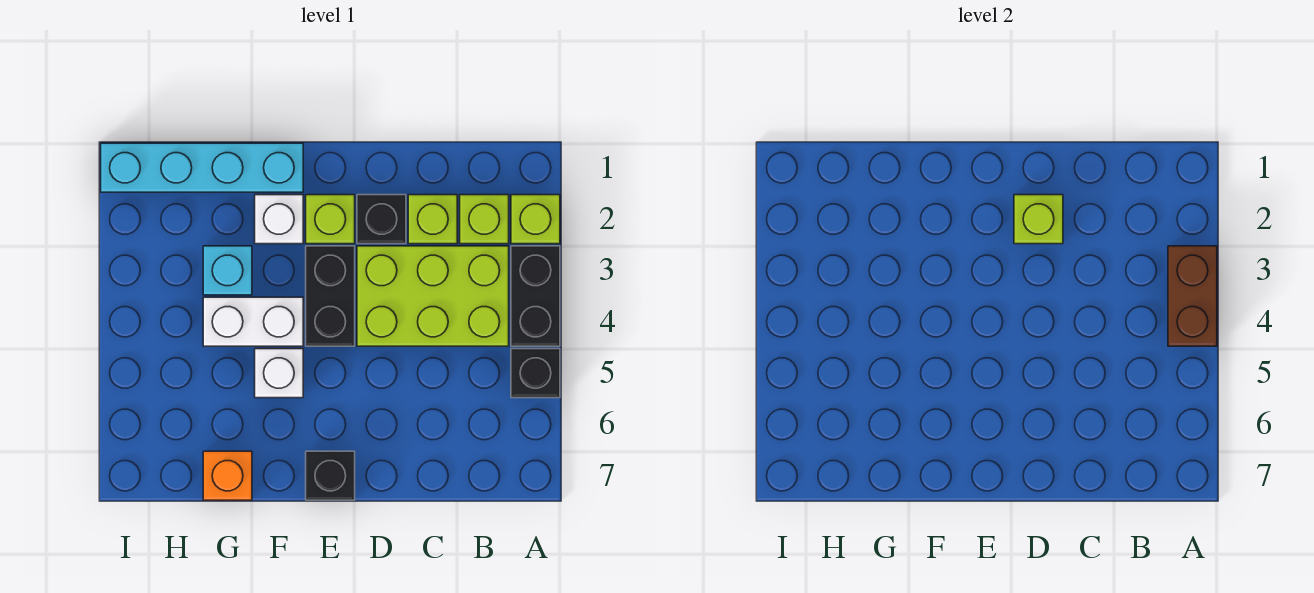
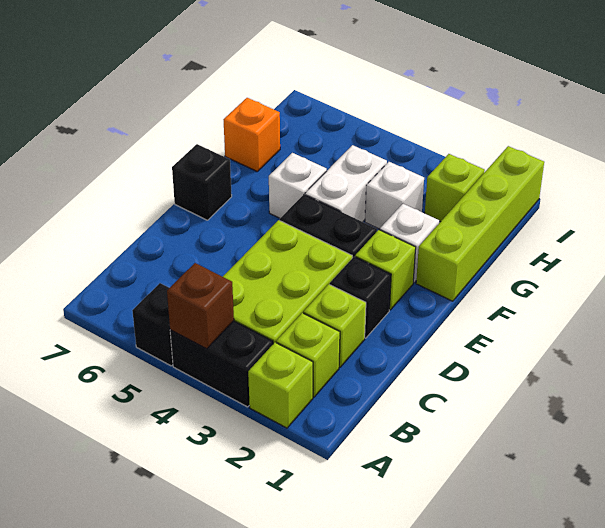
brown 1x2 brick [1168,246,1217,346] -> brown 1x1 brick [167,263,234,349]
lime 1x1 brick [1014,195,1063,244] -> lime 1x1 brick moved to [425,154,485,222]
cyan 1x4 brick [101,143,303,192] -> lime 1x4 brick [416,146,544,301]
cyan 1x1 brick [203,246,252,295] -> white 1x1 brick [365,162,424,229]

